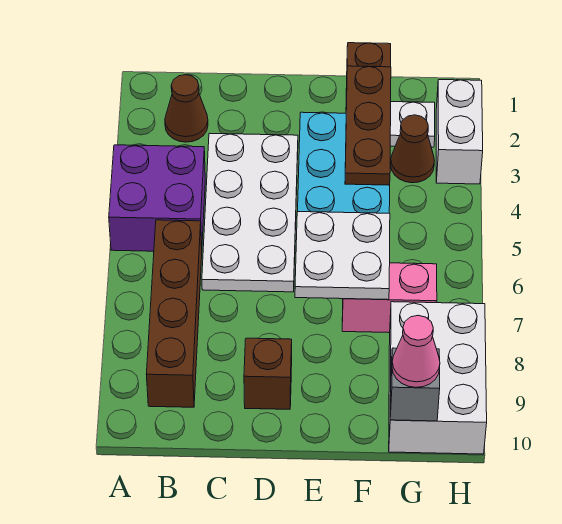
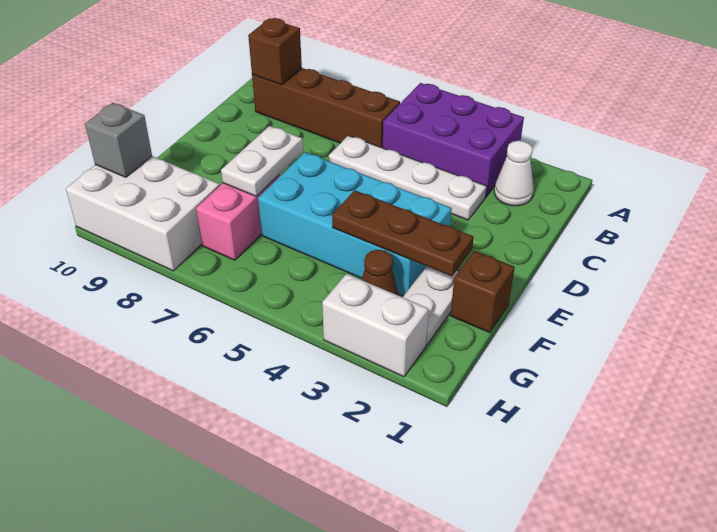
purple 2x2 brick [109,145,205,251] -> purple 2x3 brick [383,83,524,197]
brown 1x1 cone [165,75,208,142] -> white 1x1 cone [494,141,534,206]
white 2x4 plate [202,133,298,292] -> white 1x4 plate [329,136,487,220]
brown 1x1 brick [244,338,292,409] -> brown 1x1 brick moved to [248,18,302,85]
white 2x2 plate [295,212,390,300] -> white 1x2 plate [221,126,303,196]
pink 1x1 cone [392,315,440,387] -> none

